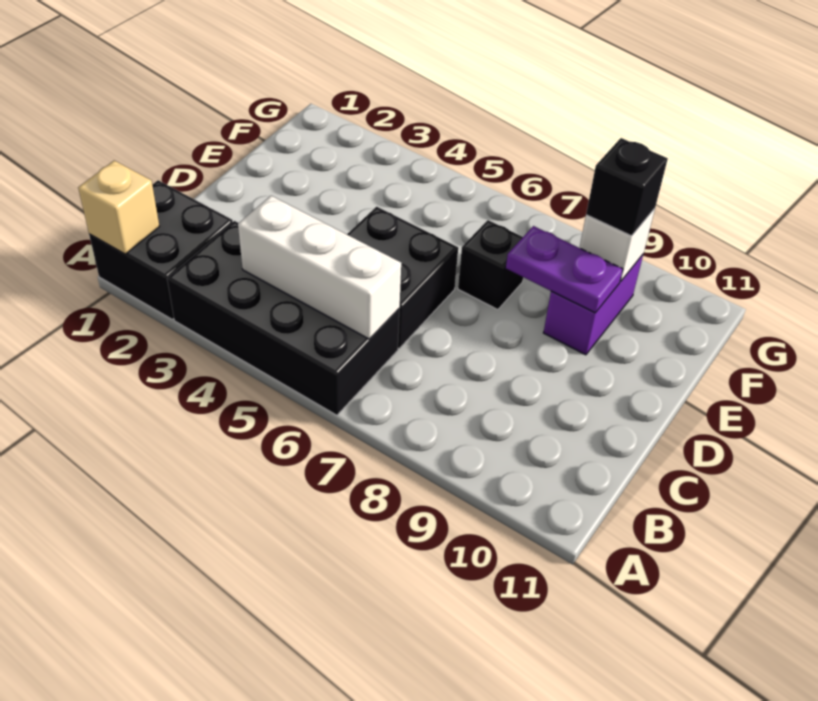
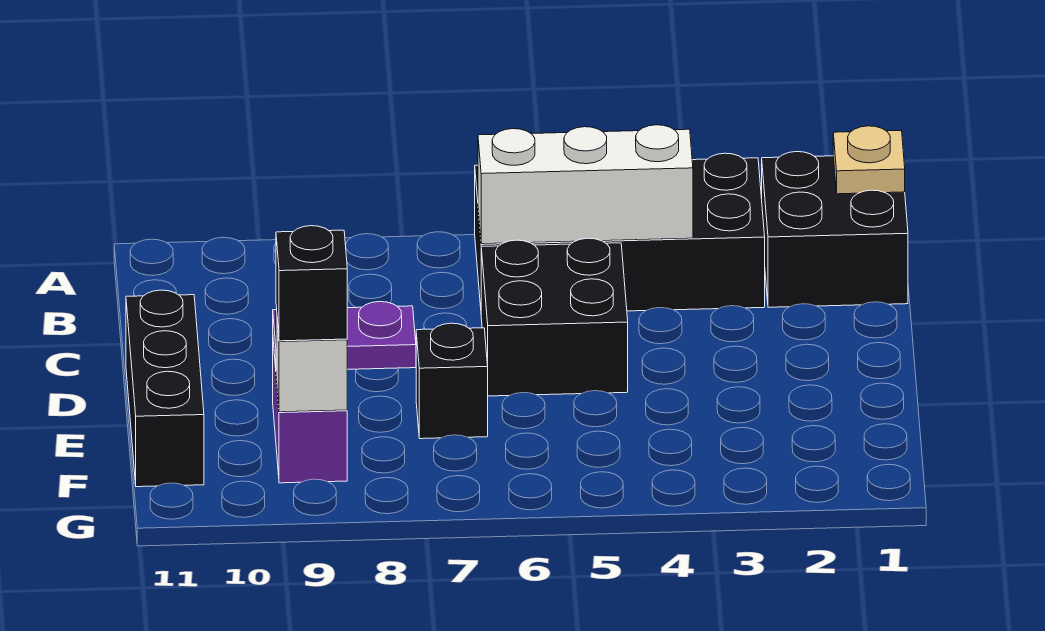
tan 1x1 brick [78,161,159,254] -> tan 1x1 plate [833,126,905,194]
none -> black 1x3 brick [126,290,204,487]

